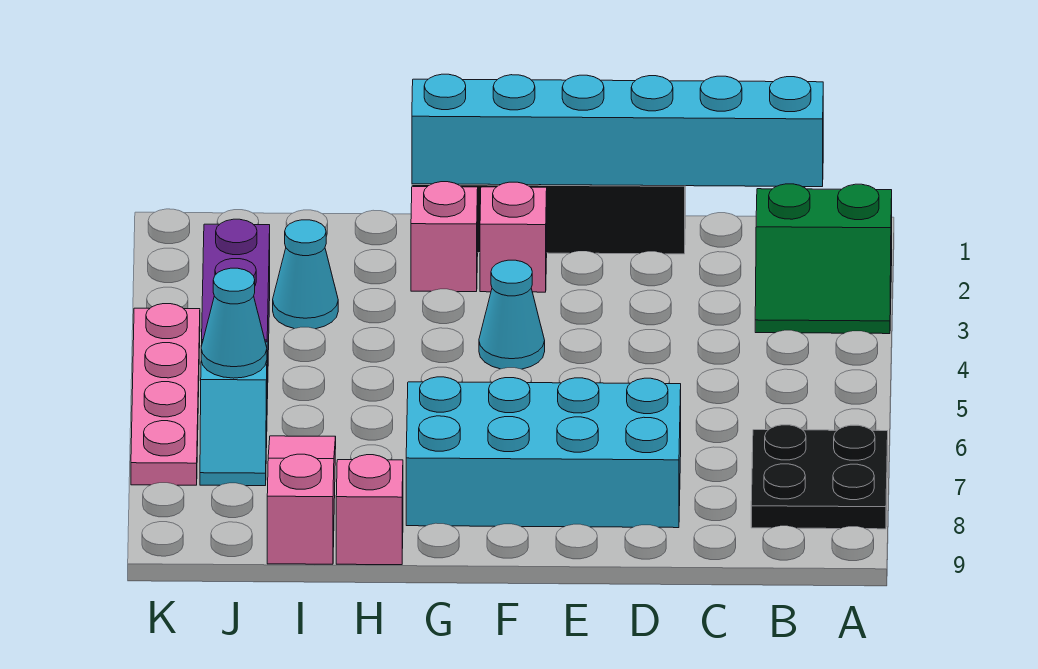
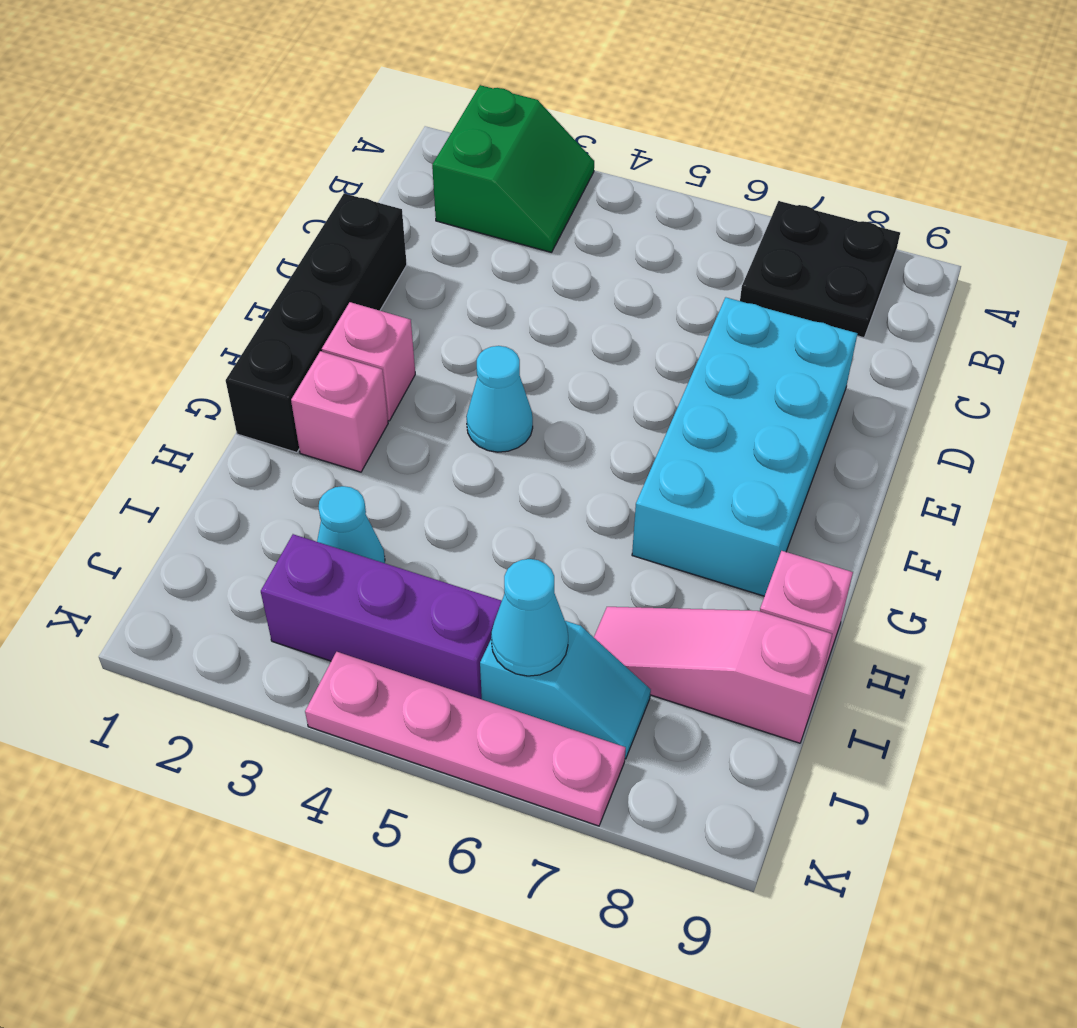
cyan 1x6 brick [412,74,823,187] -> none

